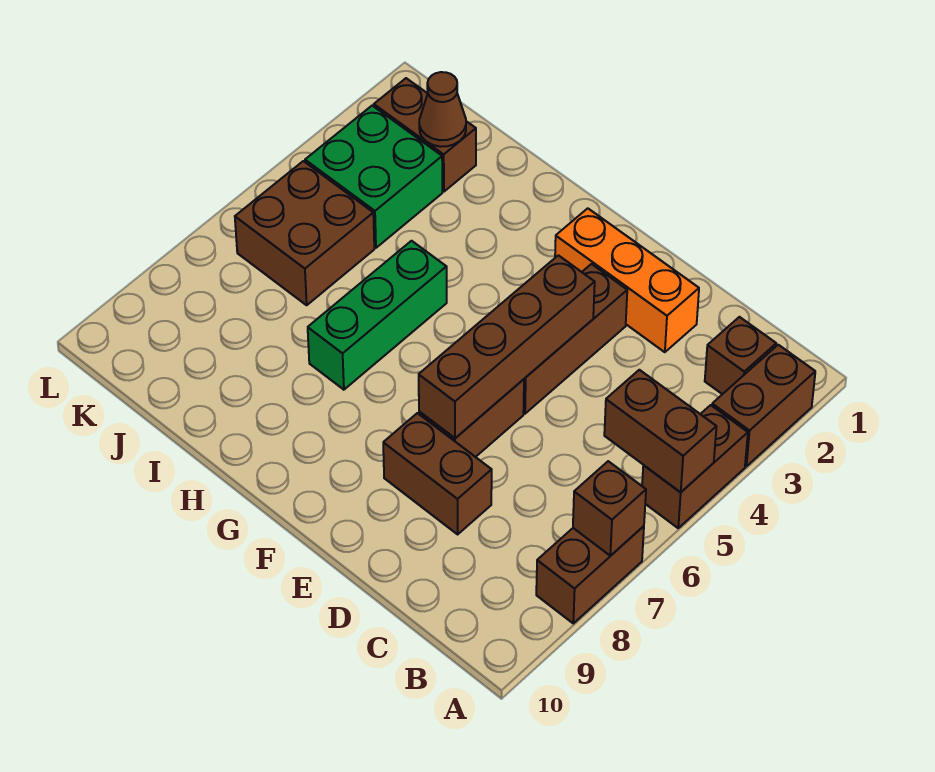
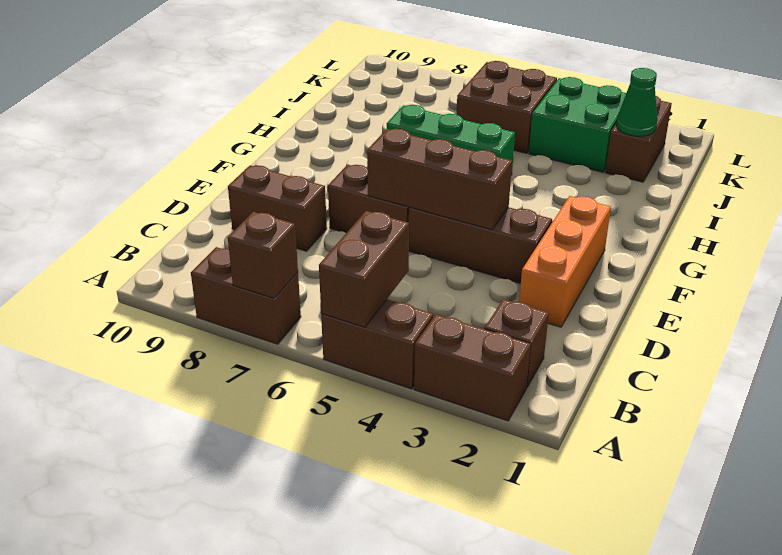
brown 1x2 brick [383,413,492,534] -> brown 1x2 brick turned to [228,165,327,251]
brown 1x4 brick [419,255,595,438] -> brown 1x3 brick [367,129,512,230]
brown 1x1 cone [419,72,466,147] -> green 1x1 cone [616,68,657,136]

